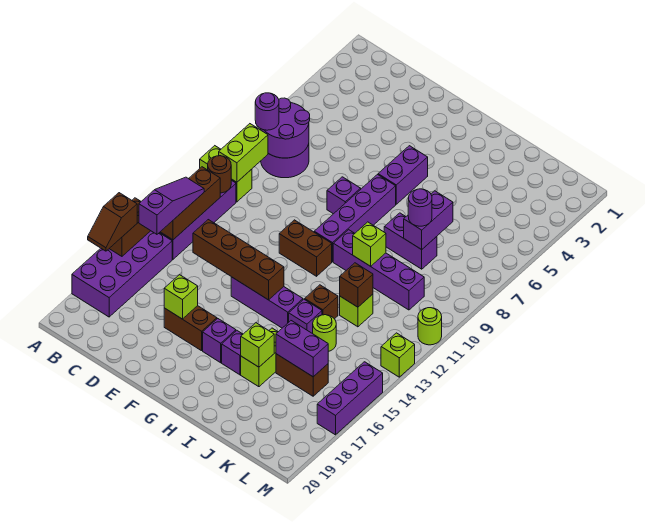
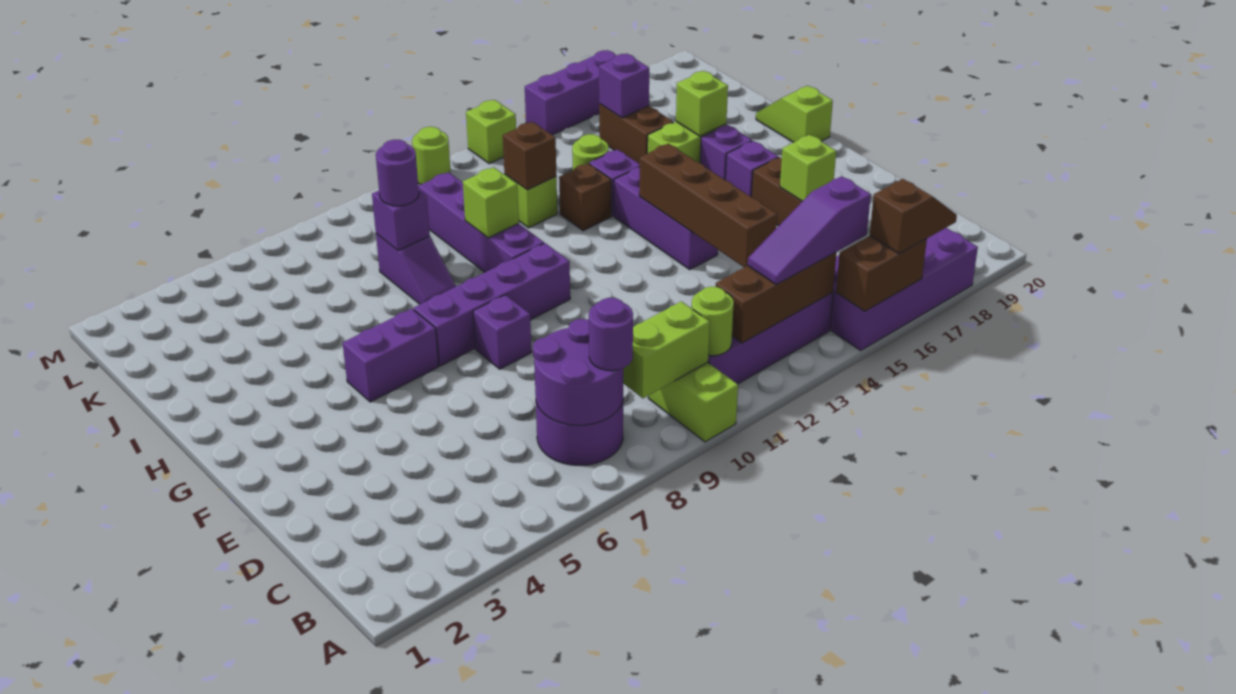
brown 1x1 round brick [208,156,231,193] -> lime 1x1 round brick [692,287,734,356]
brown 1x2 brick [279,220,332,276] -> none
none -> lime 1x2 slope [756,86,833,142]
purple 1x2 brick [384,213,437,269] -> purple 1x2 slope [376,234,456,304]
purple 1x2 brick [404,191,453,250] -> purple 1x1 brick [372,191,430,251]
purple 1x2 brick [276,321,328,377] -> purple 1x1 brick [599,54,649,118]

